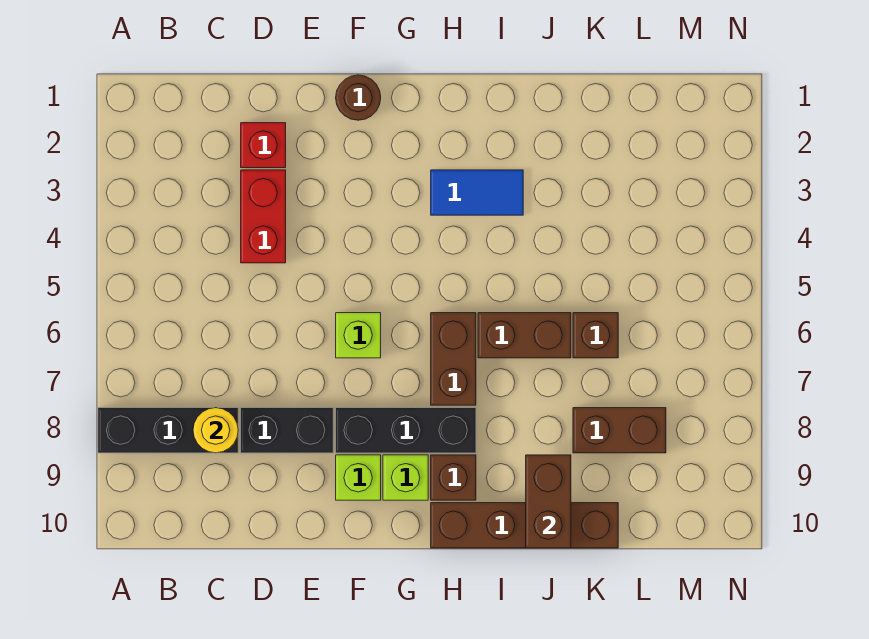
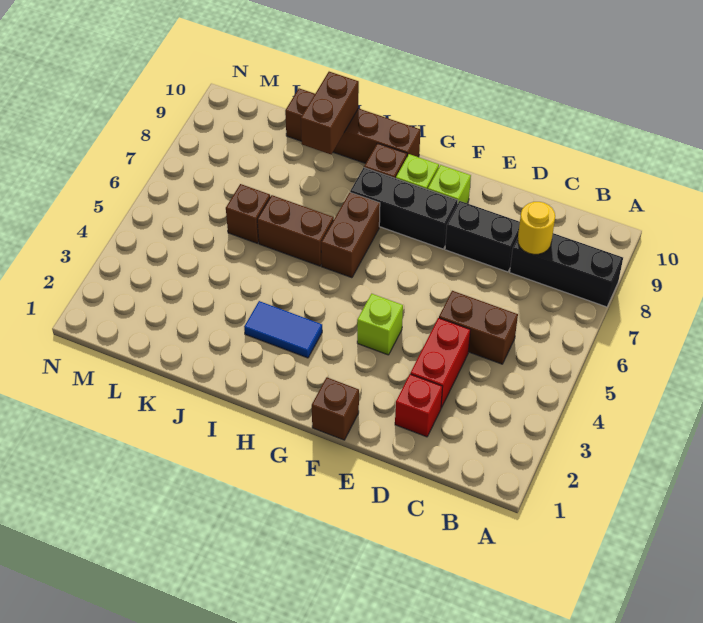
brown 1x1 round brick [336,75,381,120] -> brown 1x1 brick [312,377,359,440]
lime 1x1 brick [336,313,381,358] -> lime 1x1 brick moved to [357,294,403,355]
brown 1x2 brick [573,408,666,453] -> brown 1x2 brick moved to [439,291,518,364]

